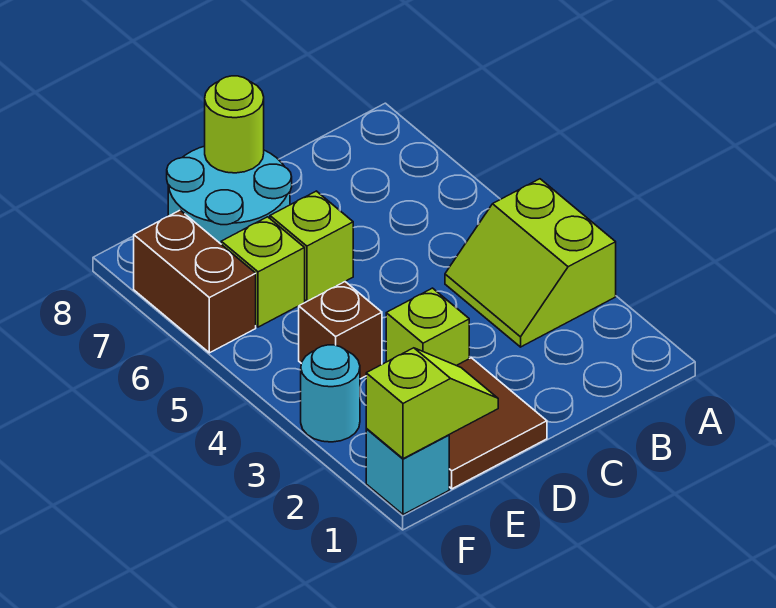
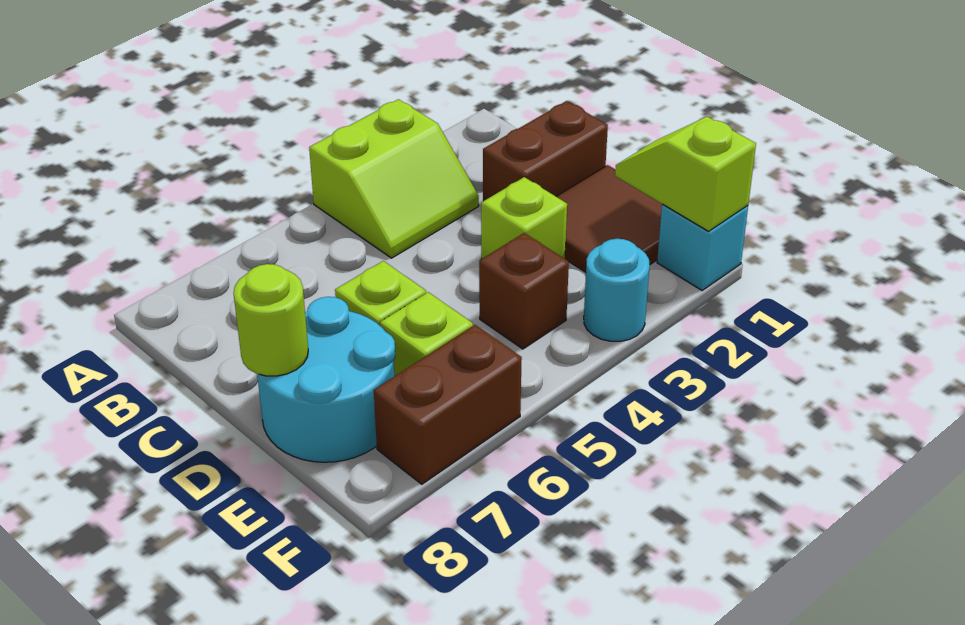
none -> brown 1x2 brick [483,101,608,201]

